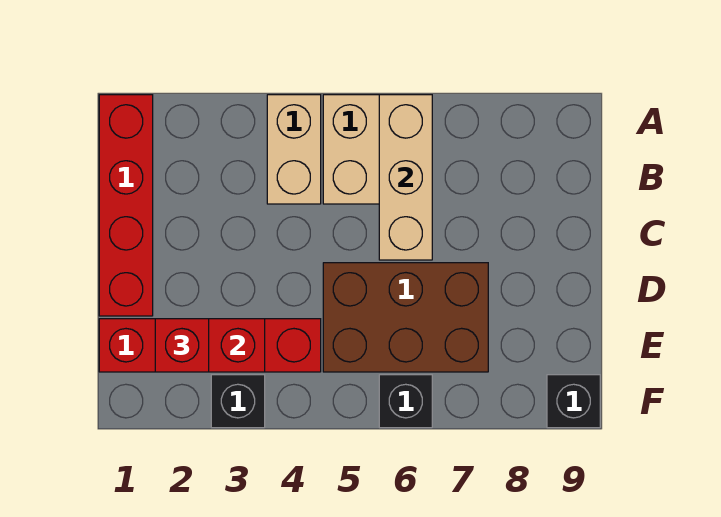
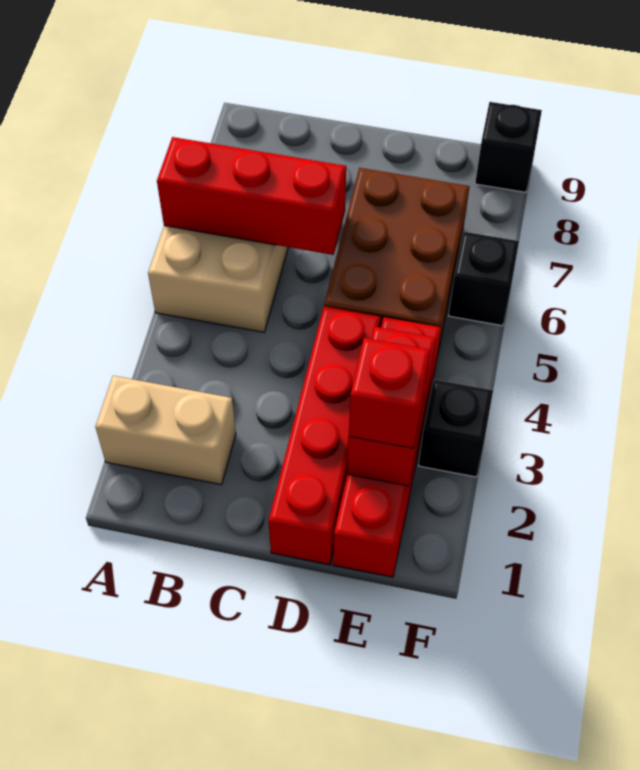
red 1x4 brick [99,95,153,316] -> red 1x4 brick turned to [269,307,381,565]
tan 1x2 brick [267,95,321,204] -> tan 1x2 brick moved to [95,376,236,485]
tan 1x3 brick [379,95,432,260] -> red 1x3 brick [157,137,346,255]

